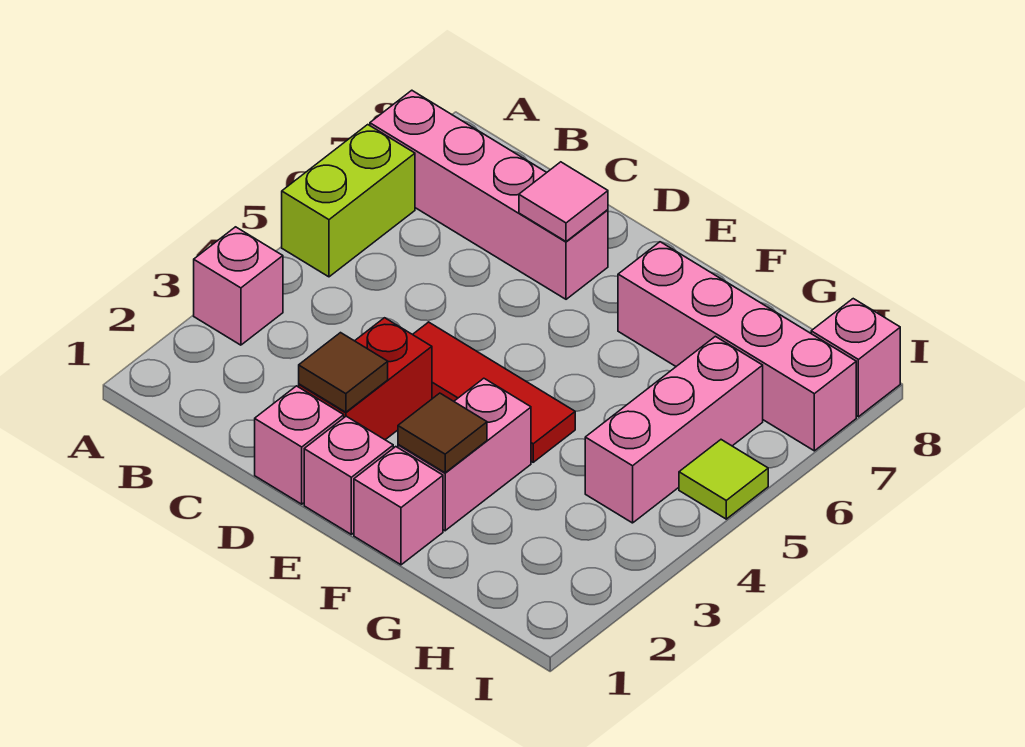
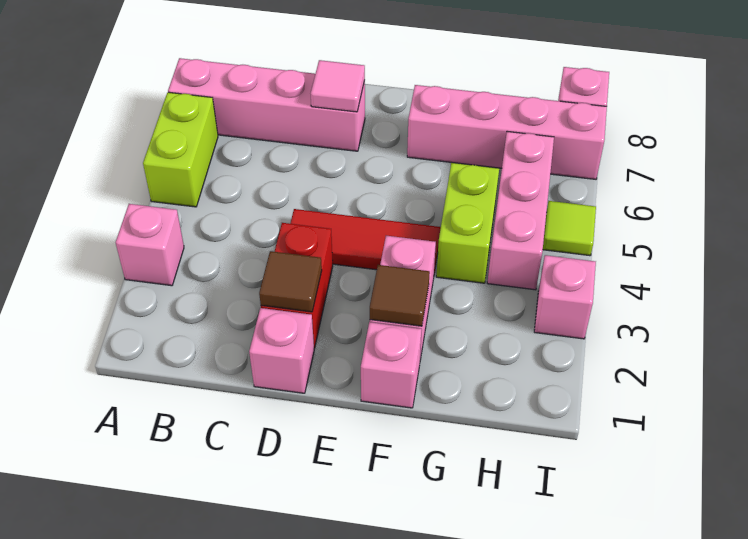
pink 1x1 brick [304,416,393,534] -> pink 1x1 brick moved to [534,255,596,339]
none -> lime 1x2 brick [436,163,499,283]

